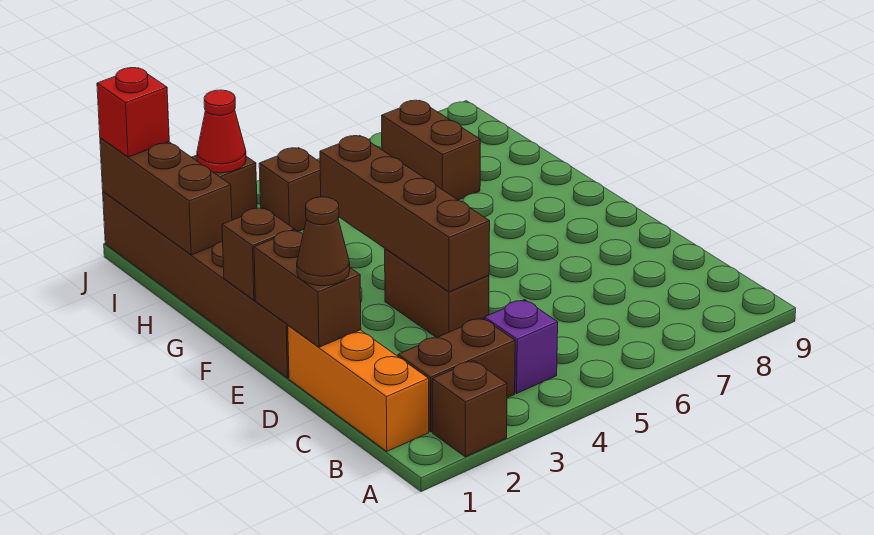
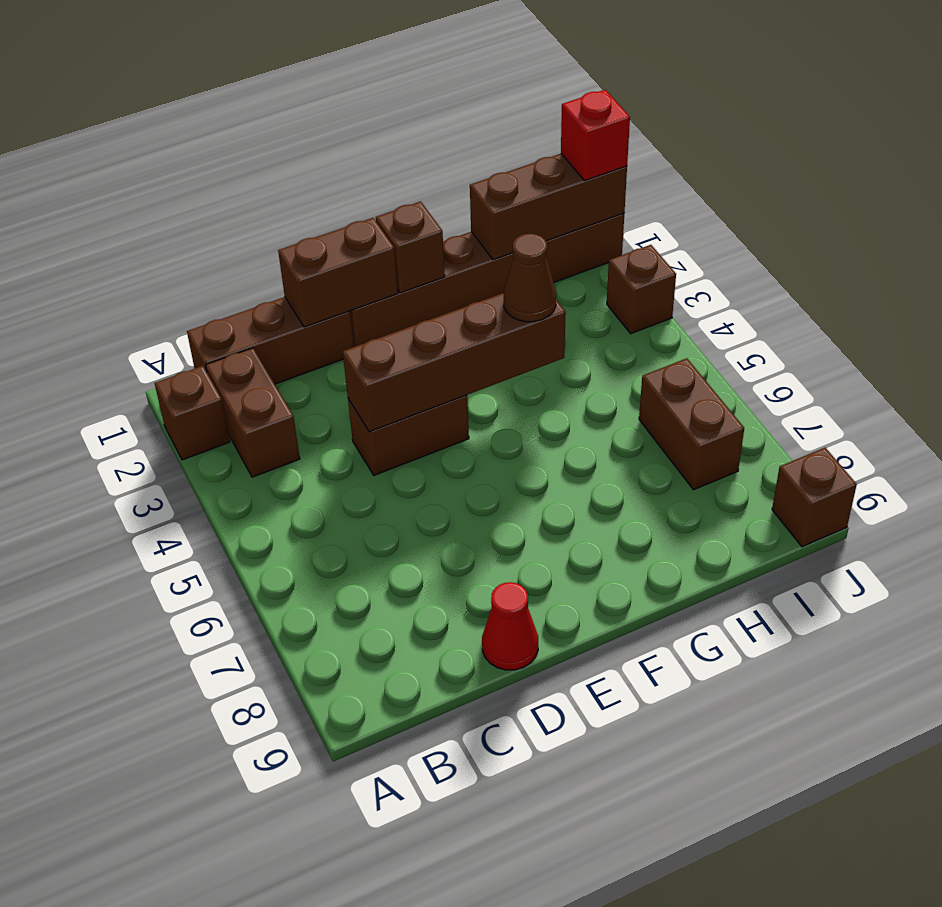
orange 1x3 brick [288,325,429,451] -> brown 1x3 brick [187,297,354,384]
purple 1x1 brick [485,300,558,393] -> none
brown 1x1 cone [297,197,350,286] -> brown 1x1 cone moved to [504,234,556,322]
brown 1x2 brick [382,100,480,200] -> brown 1x2 brick turned to [639,358,744,490]
brown 1x1 brick [259,148,321,232] -> brown 1x1 brick moved to [772,448,857,547]
red 1x1 cone [197,90,246,173] -> red 1x1 cone moved to [482,582,538,670]

